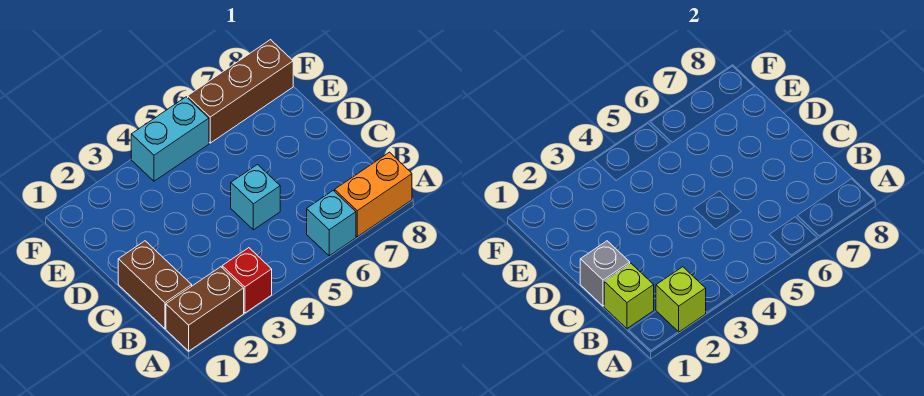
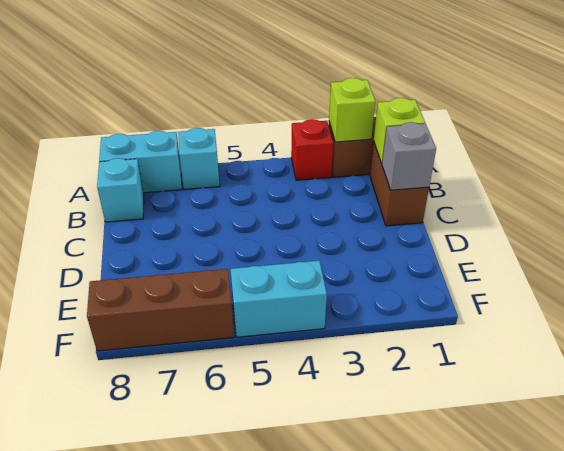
orange 1x2 brick [335,152,412,237] -> cyan 1x2 brick [99,131,182,193]
cyan 1x1 brick [231,165,280,230] -> cyan 1x1 brick moved to [97,158,144,222]

